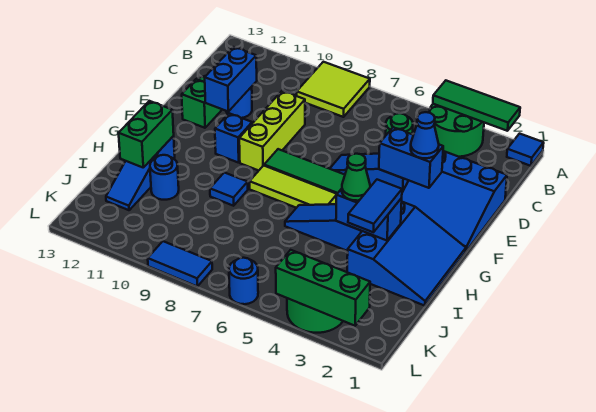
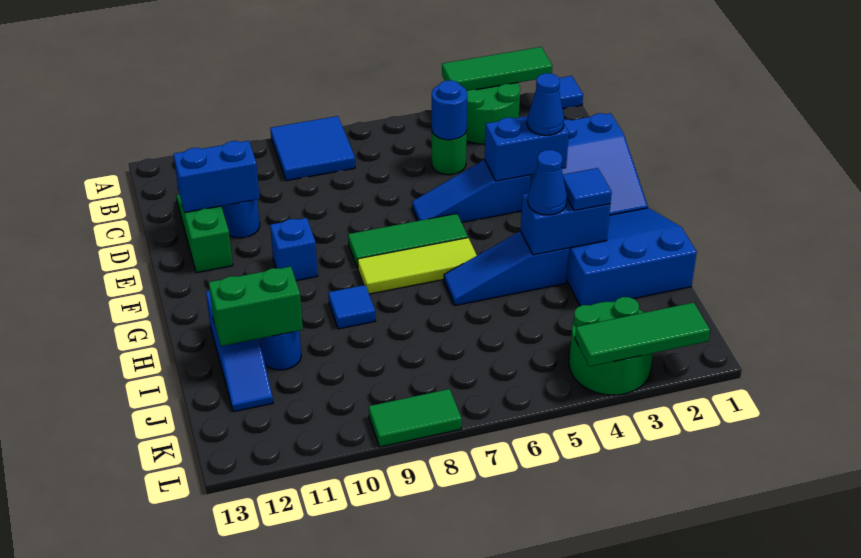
lime 2x2 tile [297,62,370,117] -> blue 2x2 tile [270,116,355,181]
lime 1x3 brick [239,91,305,171] -> none
blue 1x2 brick [205,47,257,111] -> blue 1x2 brick turned to [173,141,260,212]
blue 3x3 slope [347,202,466,306] -> blue 3x3 slope turned to [567,208,697,306]
blue 1x2 tile [348,180,402,232] -> blue 1x1 tile [563,168,612,211]
green 1x1 cone [342,154,370,201] -> blue 1x1 cone [528,150,567,215]
green 1x2 brick [119,101,174,167] -> green 1x2 brick turned to [209,266,303,346]
green 1x3 brick [276,250,370,326] -> green 1x3 tile [575,302,710,367]
blue 1x1 round brick [229,258,258,304] -> blue 1x1 round brick moved to [432,80,467,140]
blue 1x2 tile [148,241,212,286] -> green 1x2 tile [369,389,462,447]

